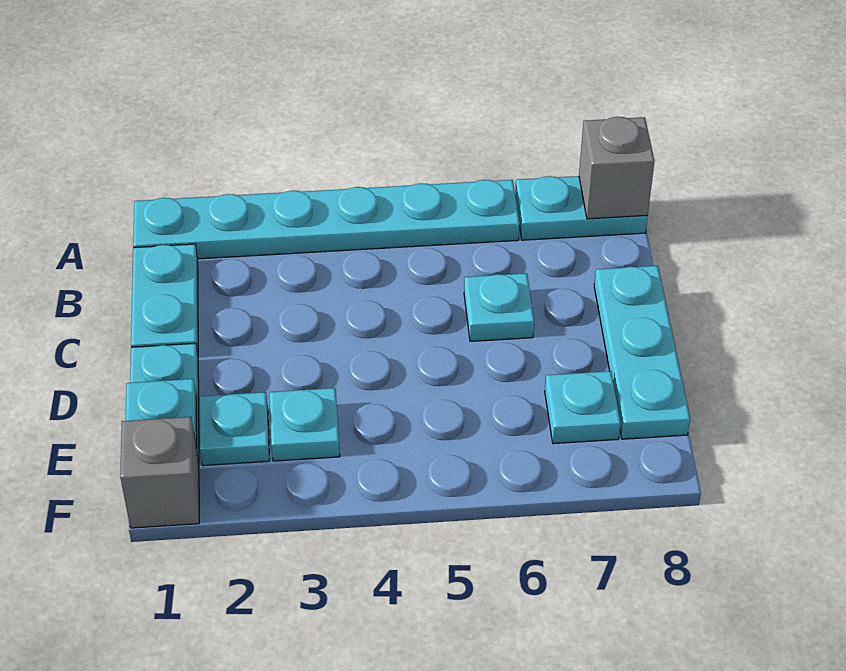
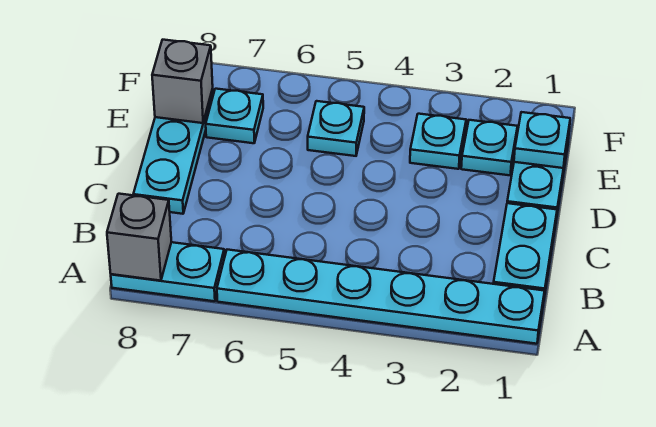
cyan 1x1 plate [464,273,534,341] -> cyan 1x1 plate moved to [308,101,364,156]
grey 1x1 brick [120,417,199,528] -> grey 1x1 brick moved to [152,40,213,123]

